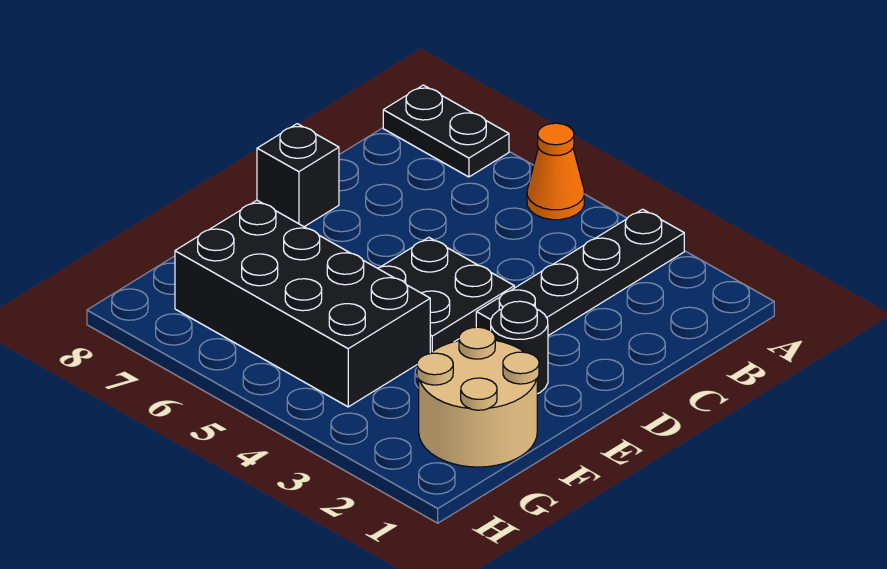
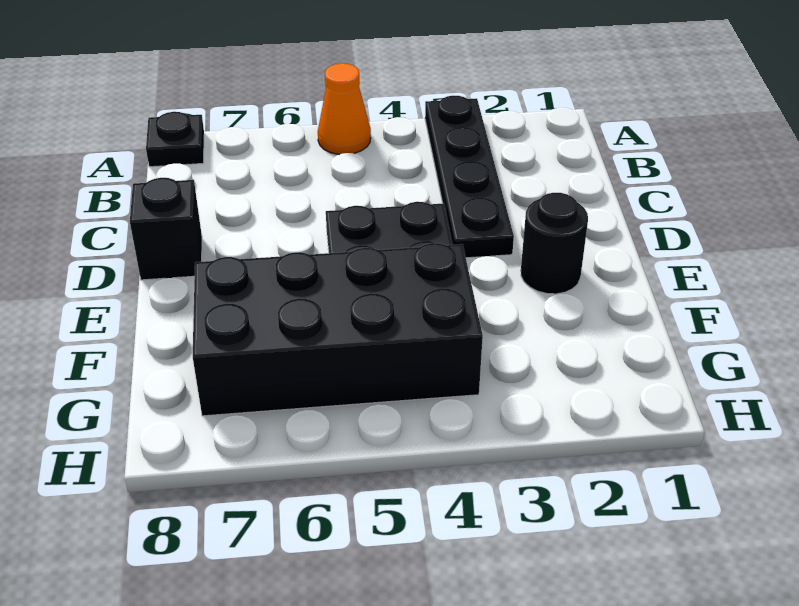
black 1x2 plate [383,85,509,177] -> black 1x1 plate [146,112,204,167]
tan 2x2 round brick [417,327,539,467] -> none

